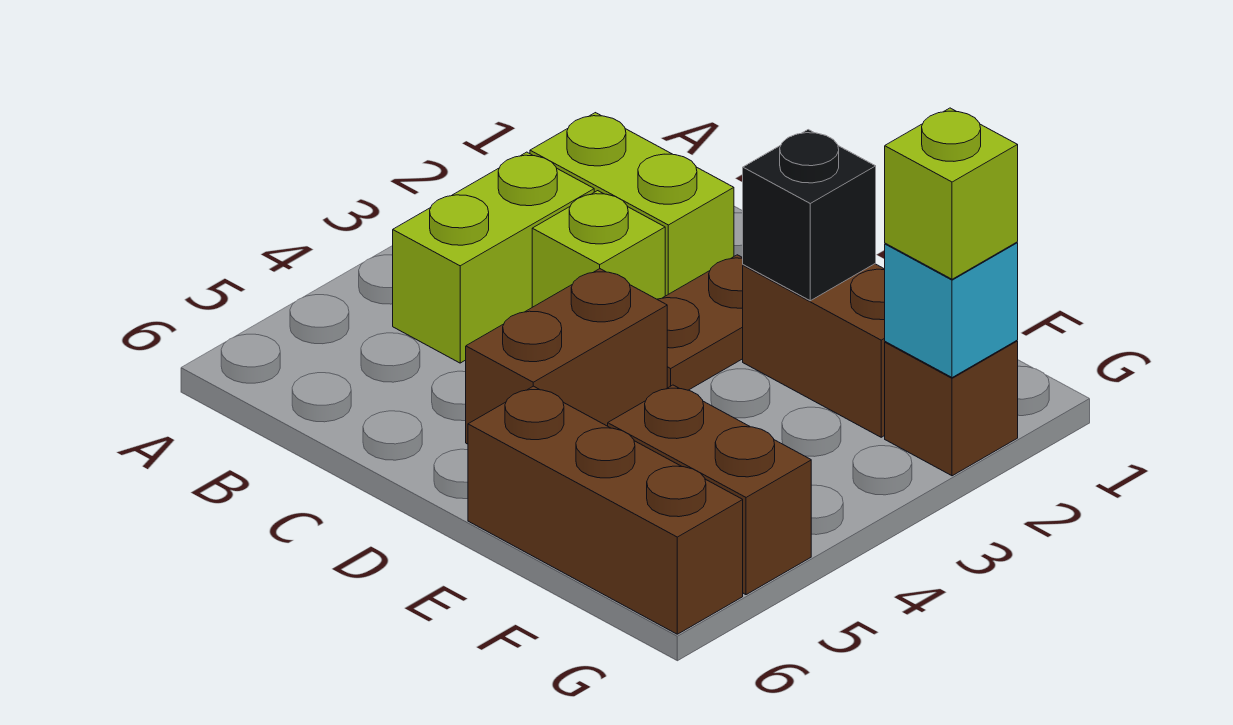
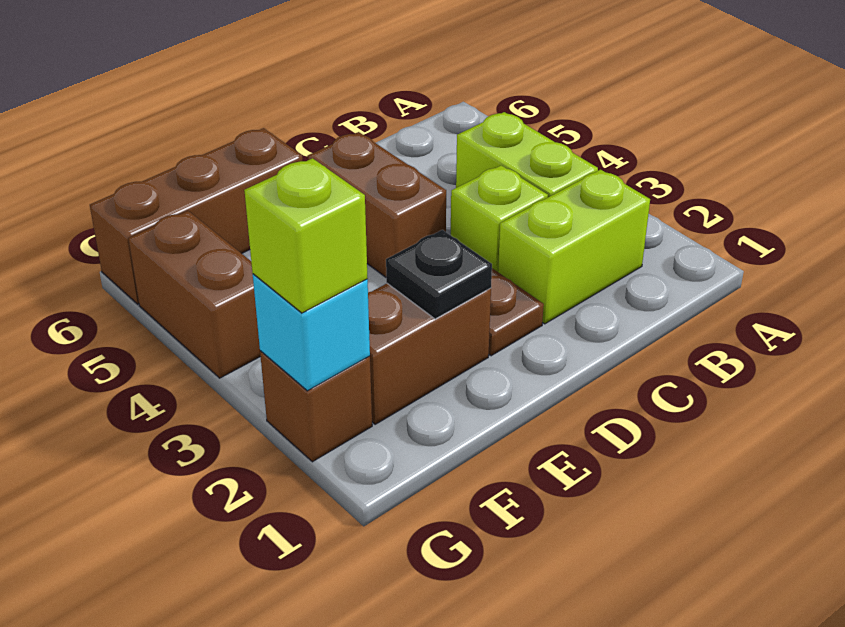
black 1x1 brick [743,130,876,301] -> black 1x1 plate [386,230,492,319]
brown 1x2 brick [608,385,811,595] -> brown 1x2 brick turned to [128,211,261,378]

